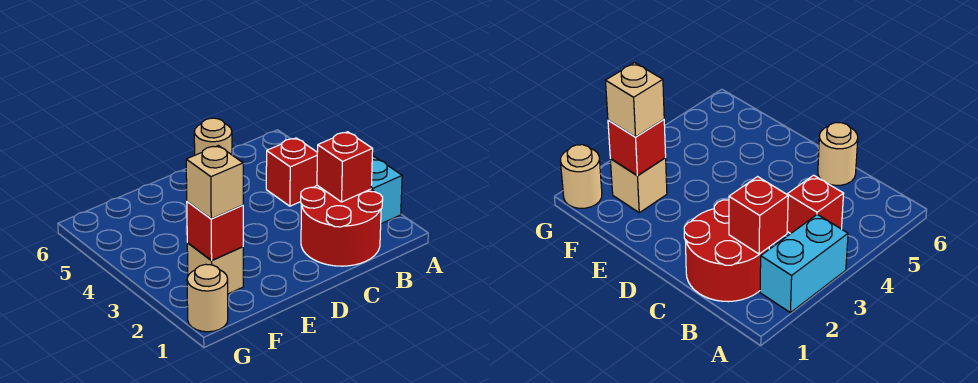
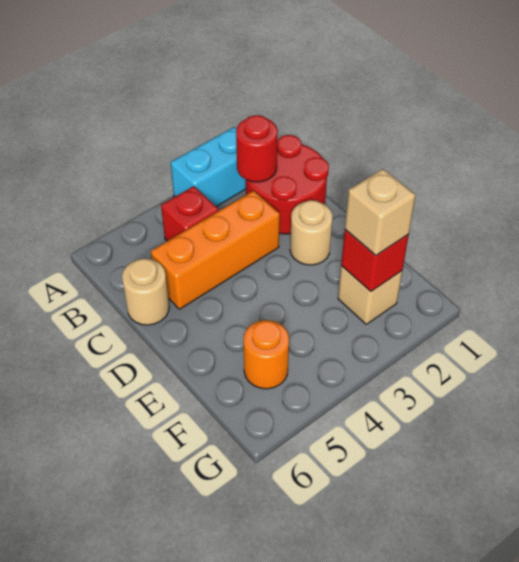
red 1x1 brick [317,132,373,202] -> red 1x1 round brick [236,115,278,182]
none -> orange 1x3 brick [151,191,280,309]
none -> orange 1x1 round brick [244,320,289,389]
tan 1x1 round brick [187,264,228,332] -> tan 1x1 round brick moved to [290,200,333,265]

